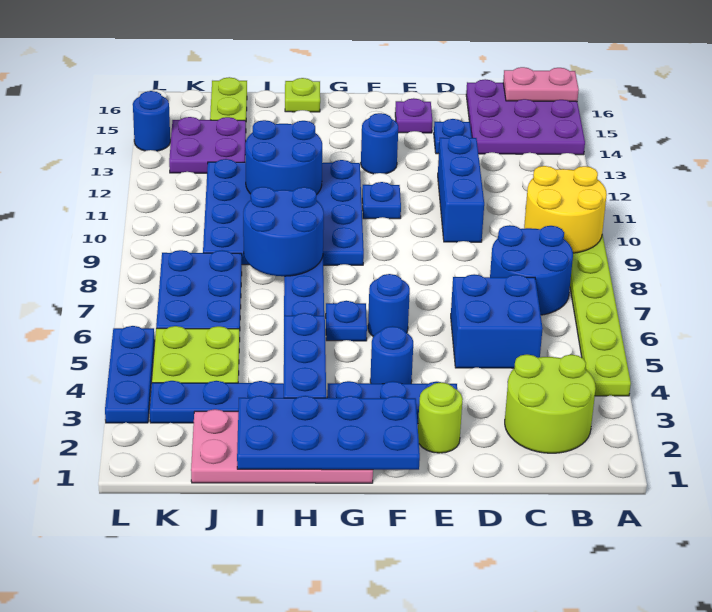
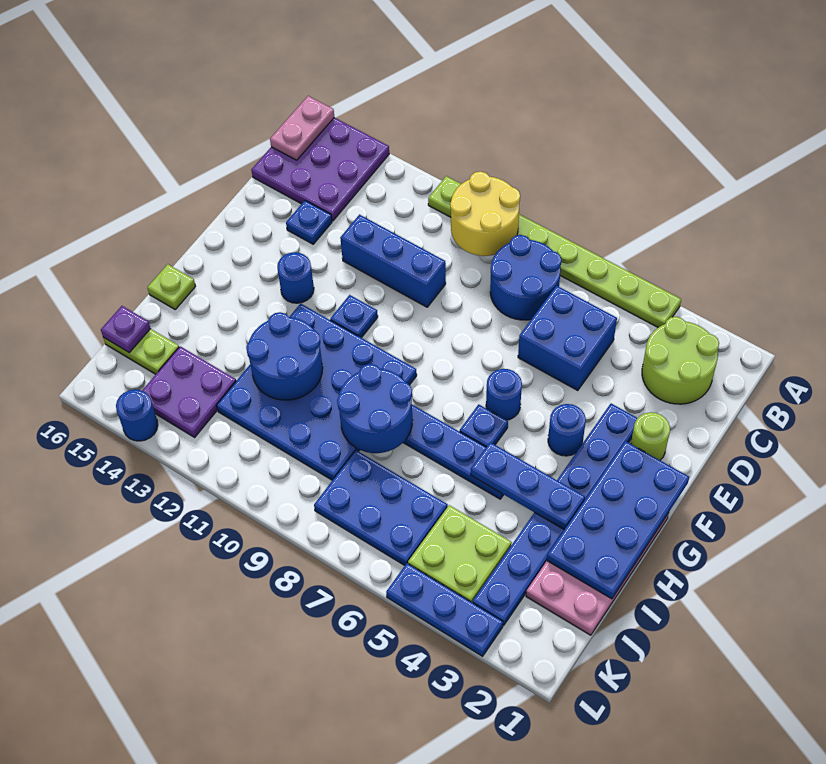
purple 1x1 plate [395,98,432,133] -> purple 1x1 plate moved to [101,306,151,353]

